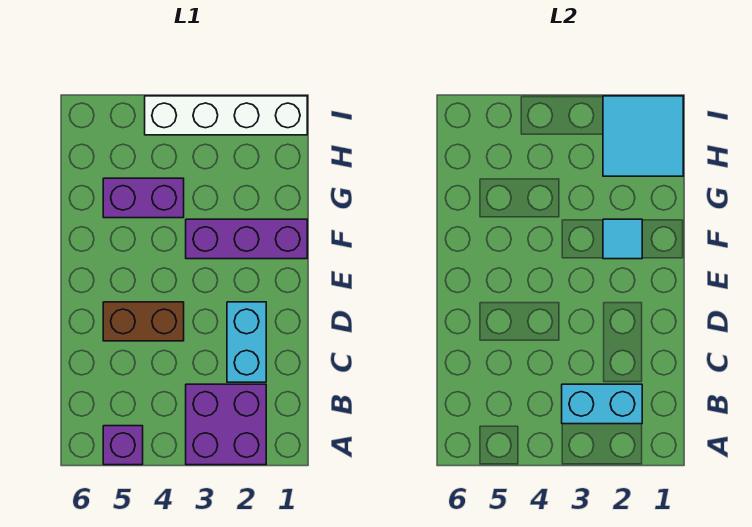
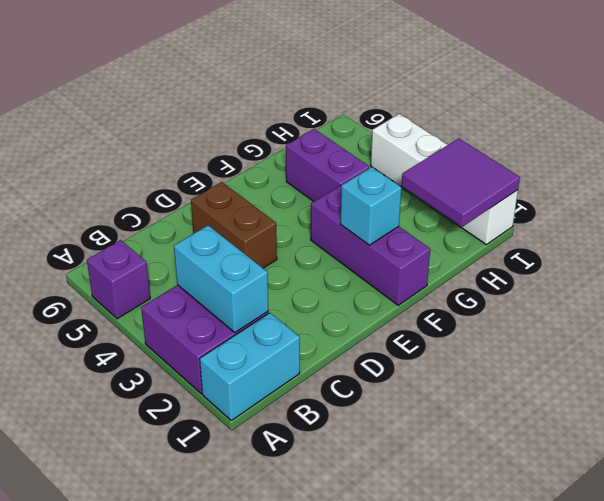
cyan 1x2 brick [227,302,266,382] -> cyan 1x2 brick moved to [200,313,300,420]
cyan 1x1 tile [603,219,642,259] -> cyan 1x1 brick [340,167,402,245]
cyan 2x2 tile [603,96,683,176] -> purple 2x2 tile [401,138,520,227]

